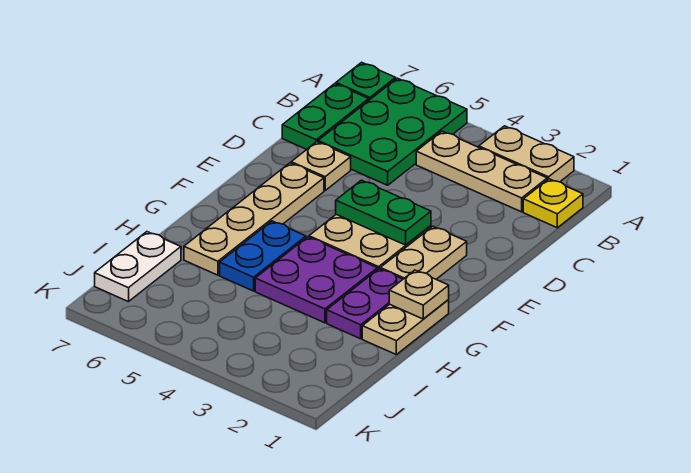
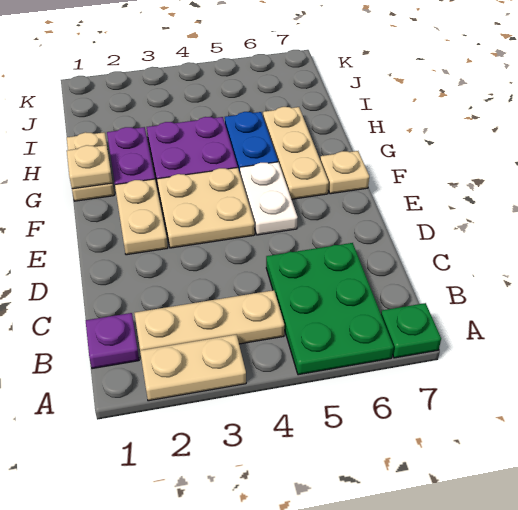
yellow 1x1 plate [523,179,583,228] -> purple 1x1 plate [86,313,139,369]
green 1x2 plate [282,84,369,149] -> none
tan 1x1 plate [291,142,351,190] -> tan 1x1 plate moved to [320,151,369,194]
green 1x2 plate [336,180,431,245] -> none
tan 1x4 plate [184,163,324,275] -> tan 1x3 plate [263,107,329,199]
white 1x2 plate [95,232,181,302] -> white 1x2 plate moved to [240,162,298,235]

